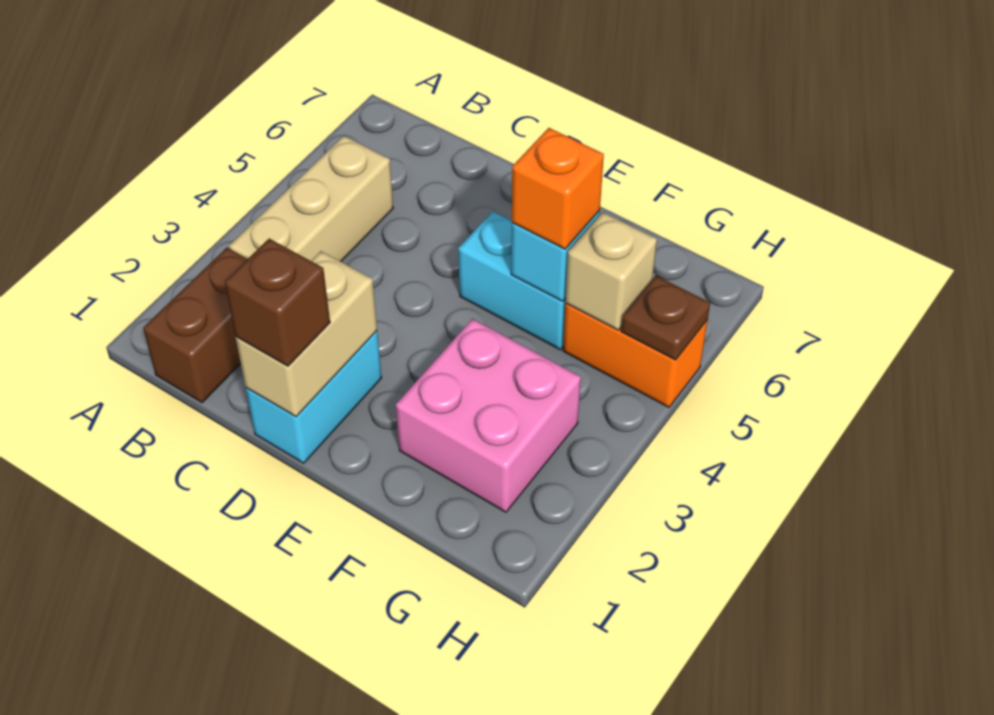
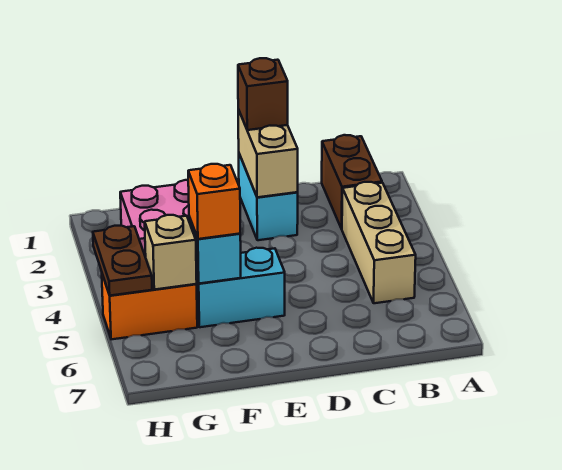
brown 1x1 plate [621,276,710,360] -> brown 1x2 plate [93,226,152,296]

